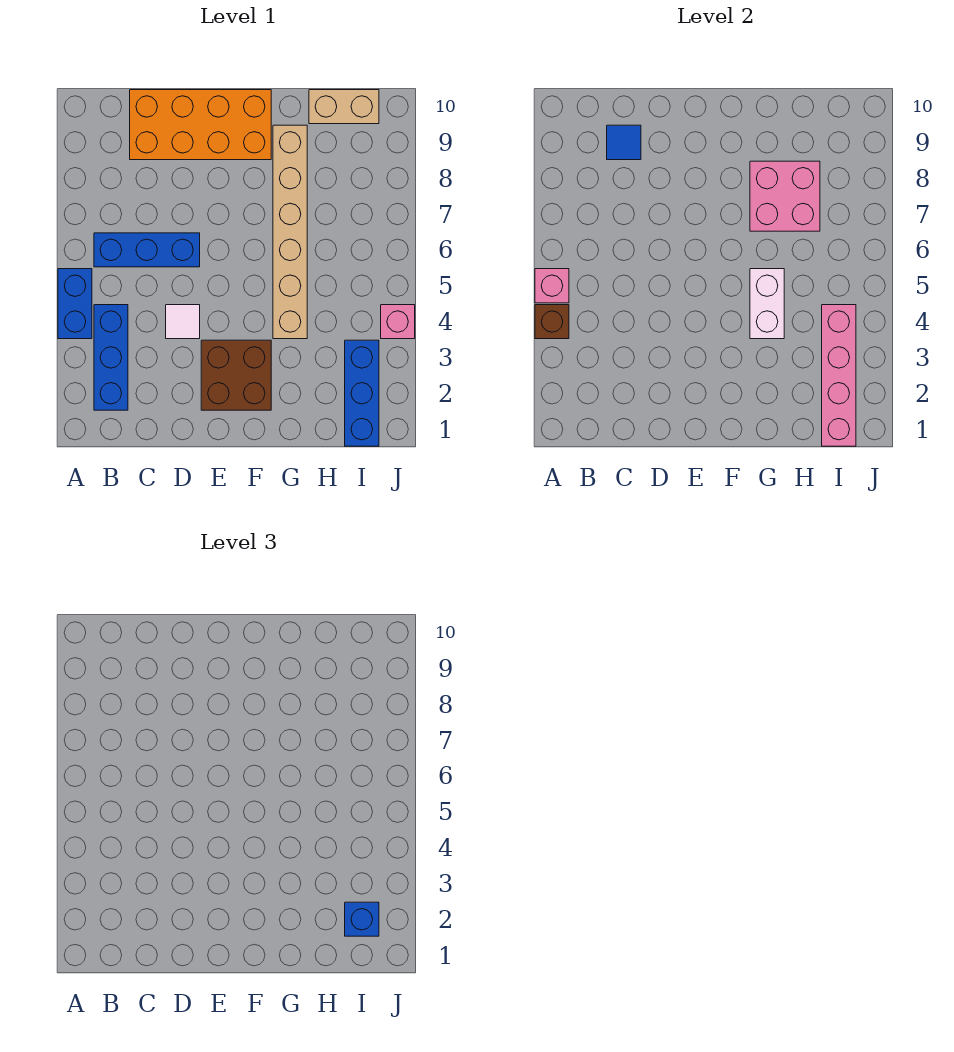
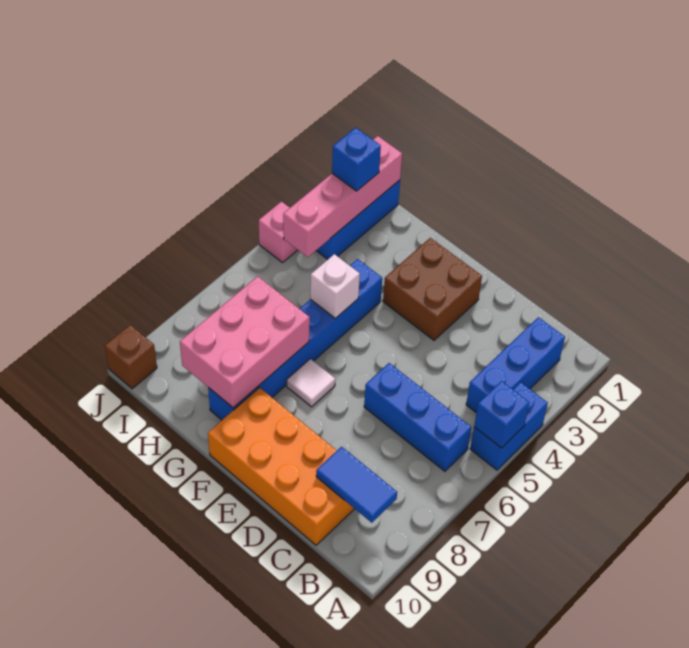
brown 1x1 brick [535,305,569,339] -> brown 1x1 brick moved to [105,325,157,389]
pink 1x1 brick [535,269,569,303] -> blue 1x1 brick [474,381,529,448]
blue 1x1 tile [607,125,641,160] -> blue 1x2 tile [316,447,397,523]
white 1x1 tile [166,305,200,339] -> white 1x1 tile moved to [287,359,335,407]
tan 1x6 brick [273,125,307,339] -> blue 1x6 brick [208,259,382,420]
white 1x2 brick [750,269,784,339] -> white 1x1 brick [310,254,360,318]
pink 2x2 brick [750,161,820,231] -> pink 2x3 brick [180,276,310,408]
tan 1x2 brick [309,90,379,124] -> none

